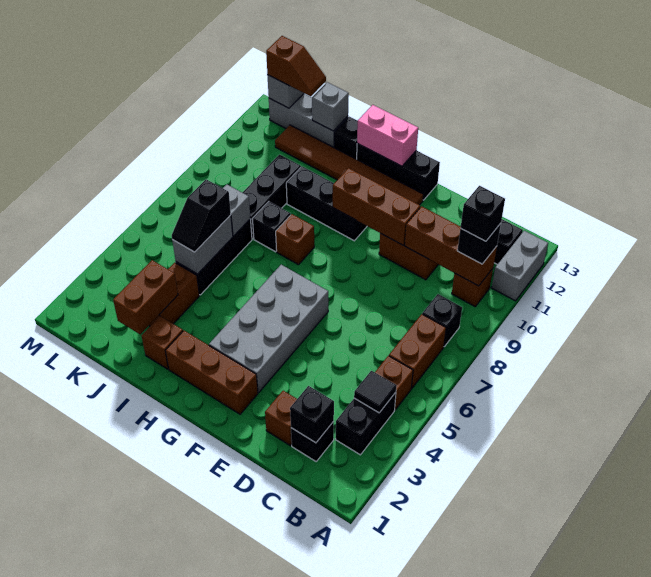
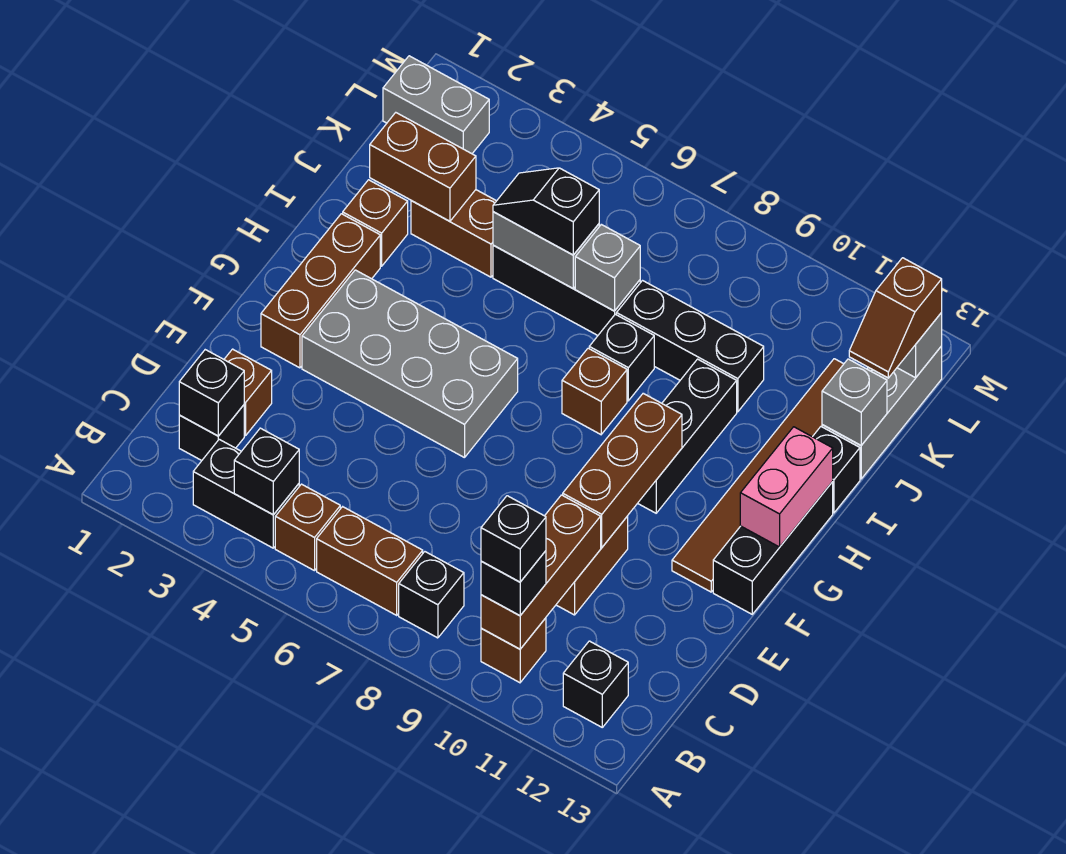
grey 1x2 brick [492,231,548,301] -> grey 1x2 brick moved to [383,56,489,154]
black 1x1 tile [354,371,397,413] -> black 1x1 brick [234,428,299,515]

